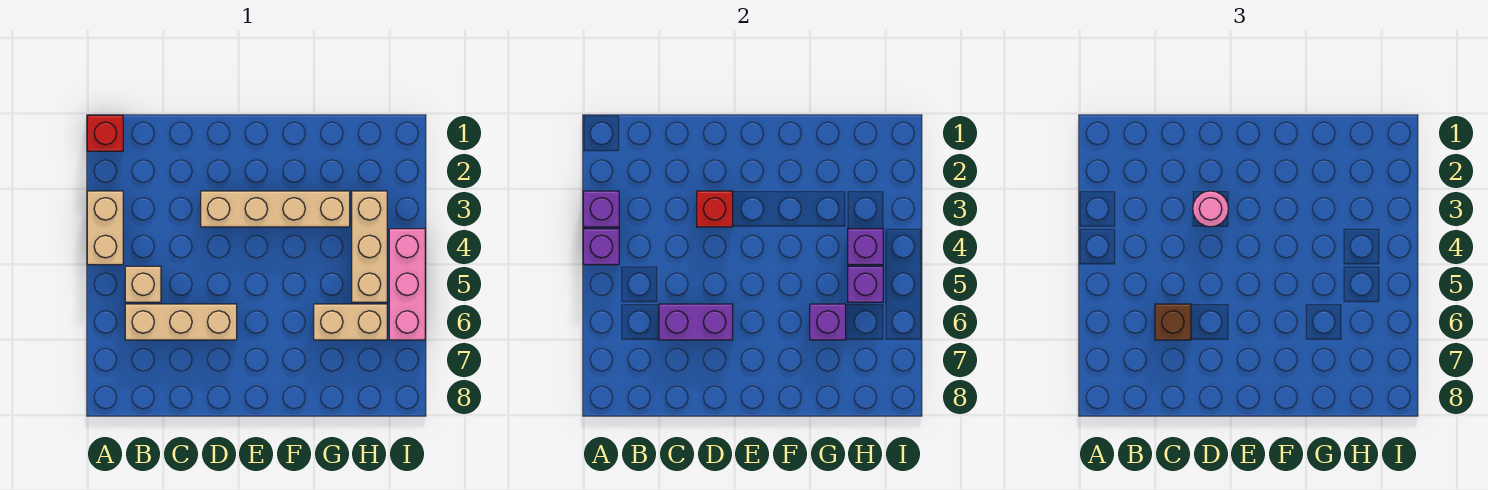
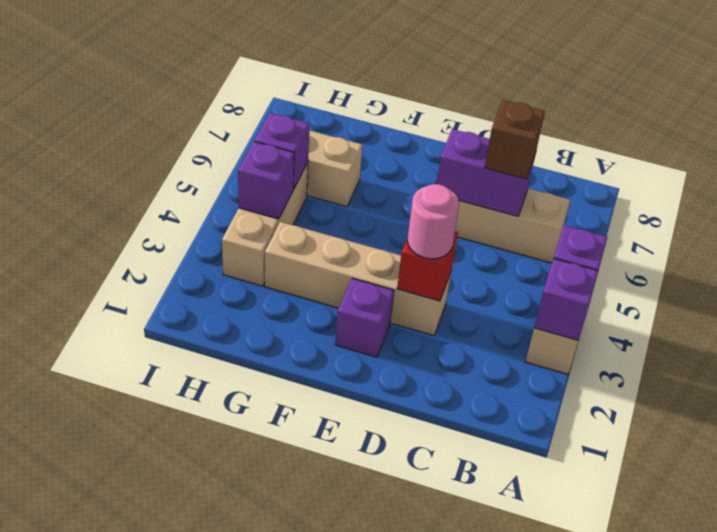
red 1x1 brick [87,115,123,151] -> none
tan 1x1 brick [125,266,161,302] -> none
purple 1x1 brick [810,304,846,340] -> purple 1x1 brick moved to [335,278,394,357]
pink 1x3 brick [389,229,425,340] -> none

